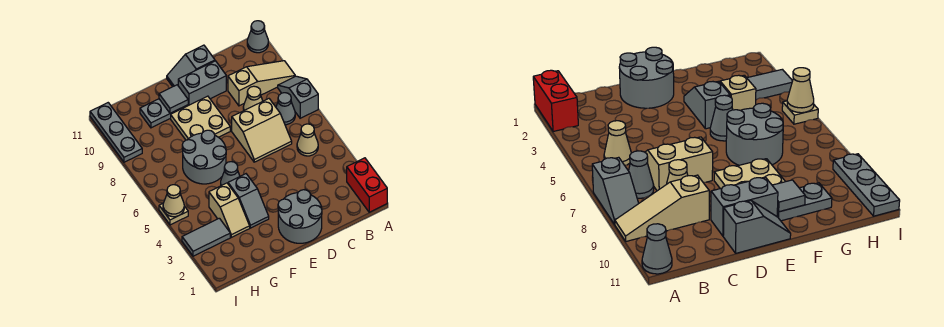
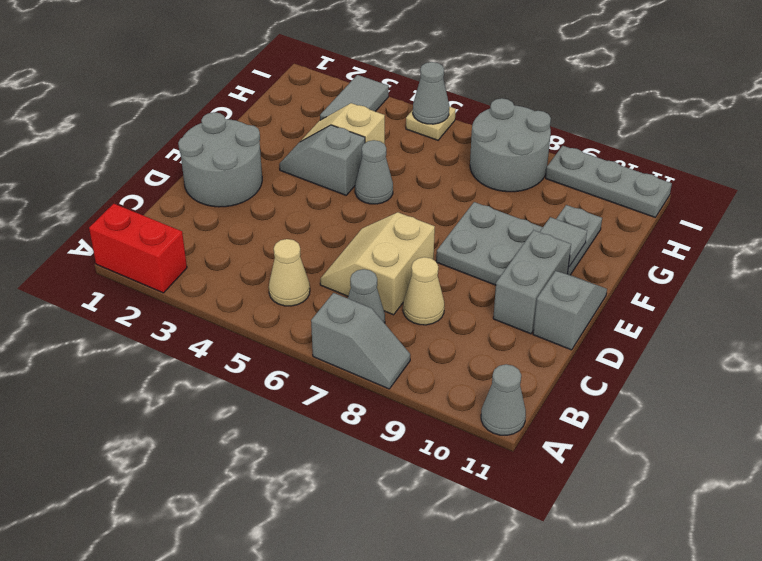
tan 1x3 slope [228,61,295,106] -> none
tan 2x2 plate [171,96,230,140] -> grey 2x2 plate [436,202,543,285]
grey 2x2 round brick [182,130,226,184] -> grey 2x2 round brick moved to [470,98,551,192]
tan 1x1 cone [163,185,184,217] -> grey 1x1 cone [413,62,449,124]

